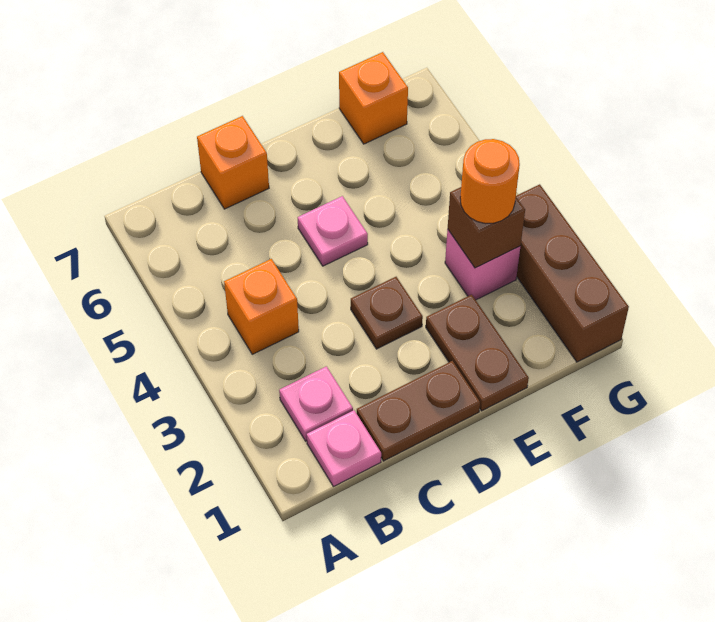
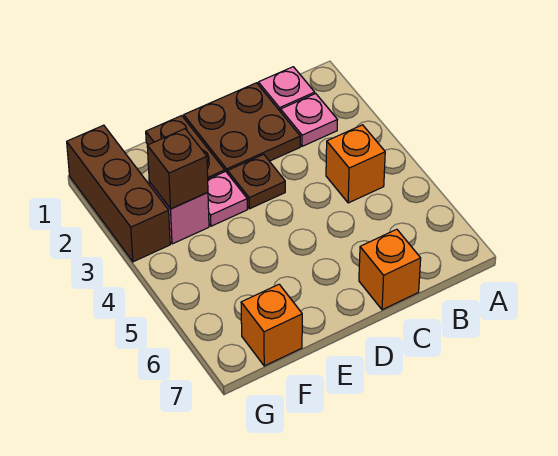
brown 1x2 plate [357,361,480,461] -> brown 2x2 plate [184,83,300,173]
pink 1x1 plate [298,196,368,266] -> pink 1x1 plate moved to [208,171,247,226]
orange 1x1 round brick [460,139,520,223] -> none

